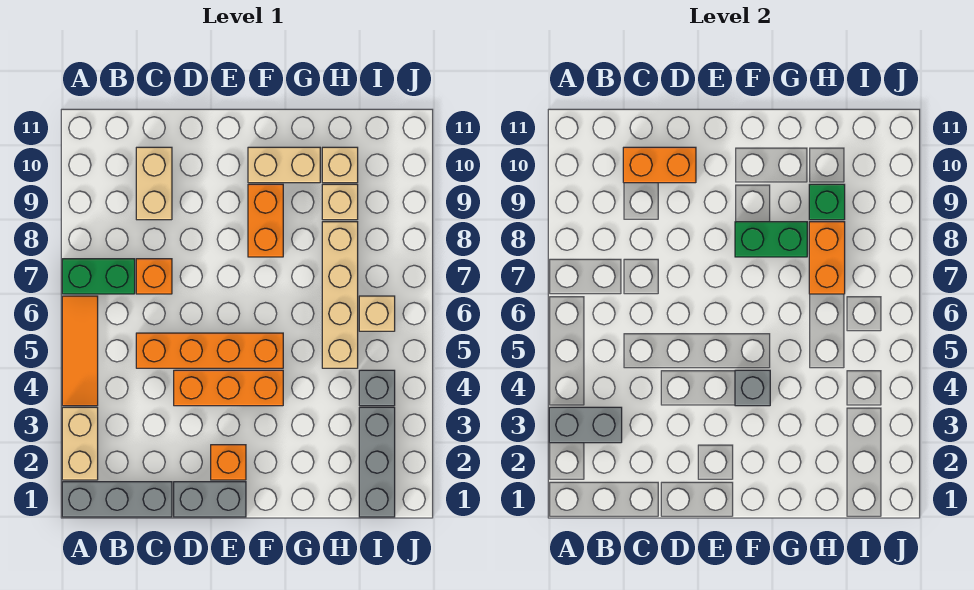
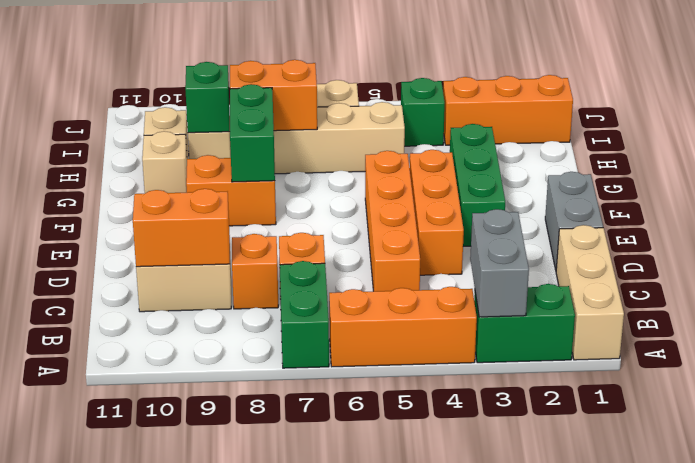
grey 1x3 brick [62,482,172,517] -> tan 1x3 brick [556,225,624,360]
tan 1x2 brick [62,407,98,480] -> green 1x2 brick [474,284,575,363]
orange 1x3 tile [62,296,98,406] -> orange 1x3 brick [329,287,477,367]
orange 1x2 brick [623,147,696,183] -> orange 1x2 brick turned to [133,189,230,267]
orange 1x1 brick [211,445,246,480] -> orange 1x1 brick moved to [232,234,278,309]
none -> green 1x3 brick [450,124,505,246]
grey 1x1 brick [735,370,770,406] -> none
tan 1x2 brick [248,147,320,183] -> tan 1x1 brick [142,131,187,193]
grey 1x3 brick [359,407,395,517] -> orange 1x3 brick [443,75,573,145]
grey 1x1 brick [359,370,395,406] -> green 1x1 brick [401,78,445,146]

